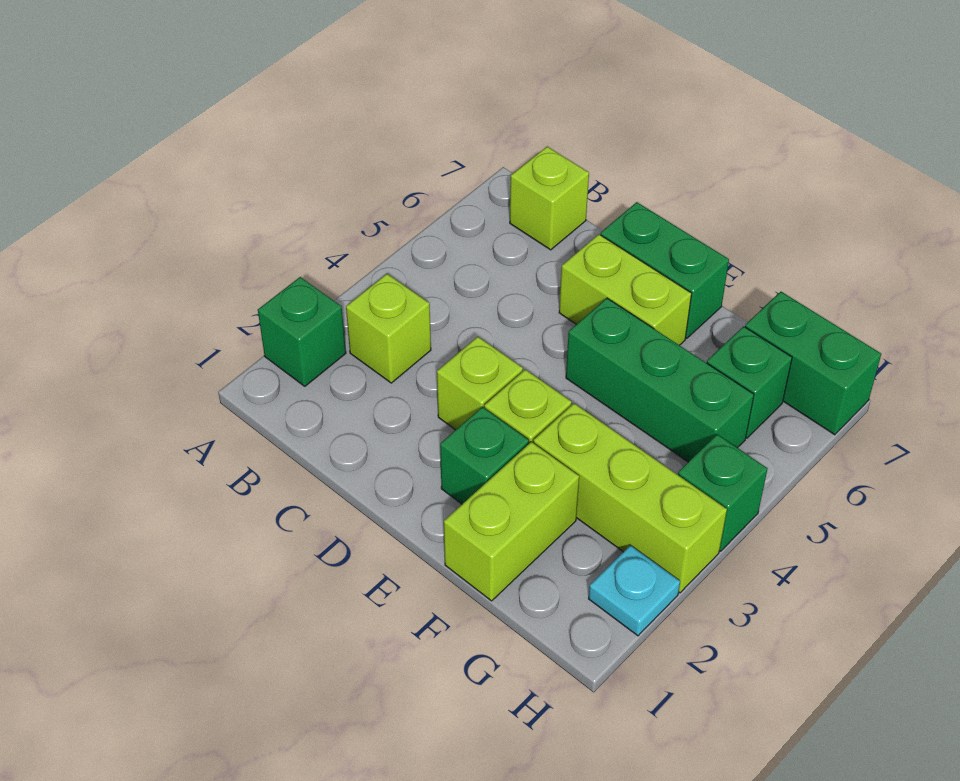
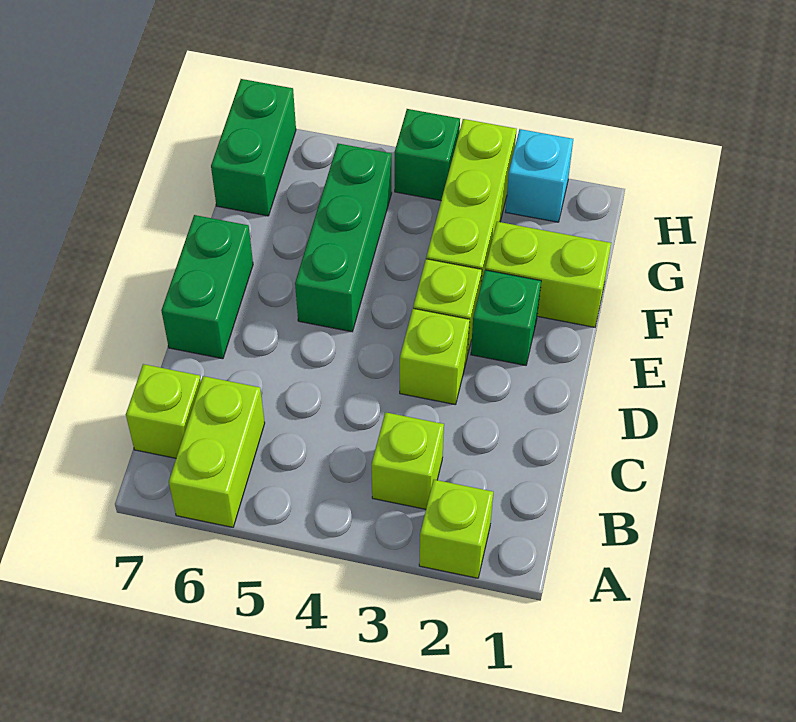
green 1x1 brick [258,277,346,386] -> lime 1x1 brick [419,480,493,578]
lime 1x2 brick [559,234,692,345] -> lime 1x2 brick moved to [169,376,265,527]
green 1x1 brick [707,326,792,438] -> none
cyan 1x1 plate [589,545,680,636] -> cyan 1x1 brick [506,129,573,222]

